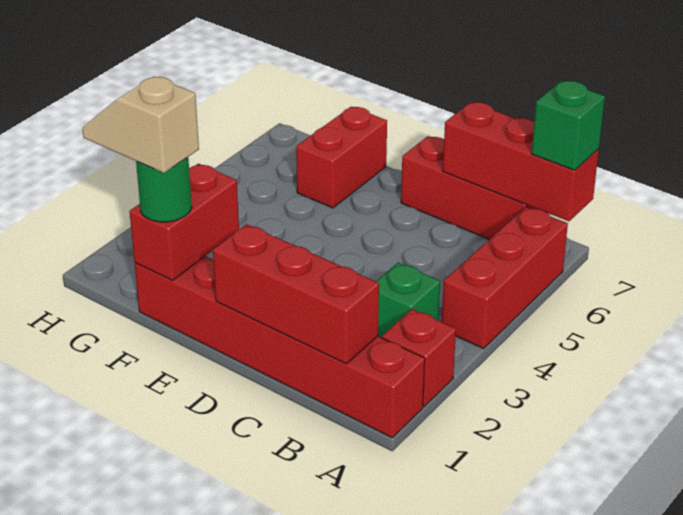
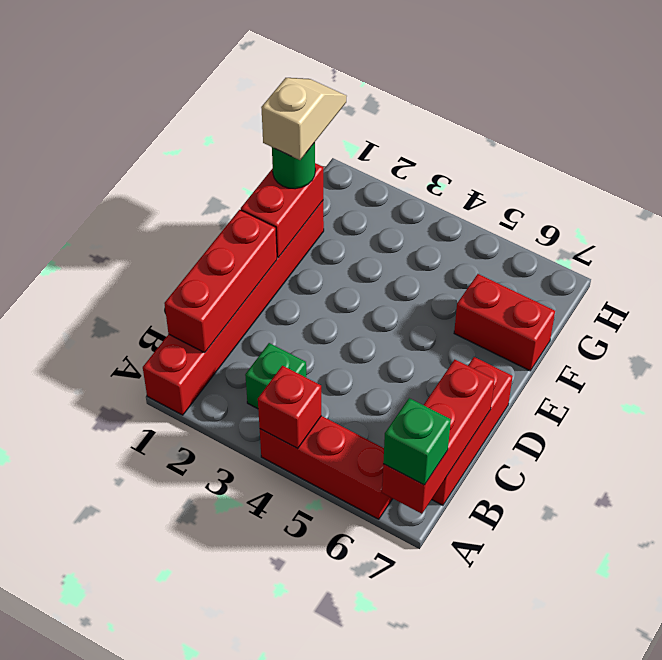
red 1x1 brick [382,309,456,407] -> red 1x1 brick moved to [258,366,321,448]
red 1x2 brick [130,164,239,280] -> red 1x2 brick turned to [241,163,323,258]

